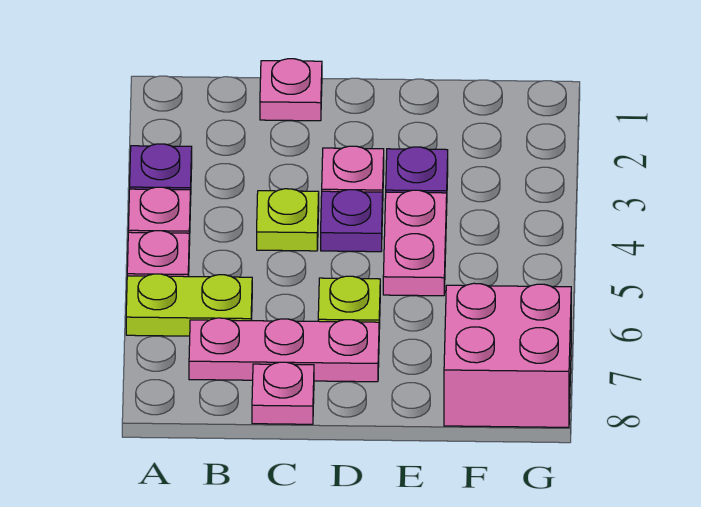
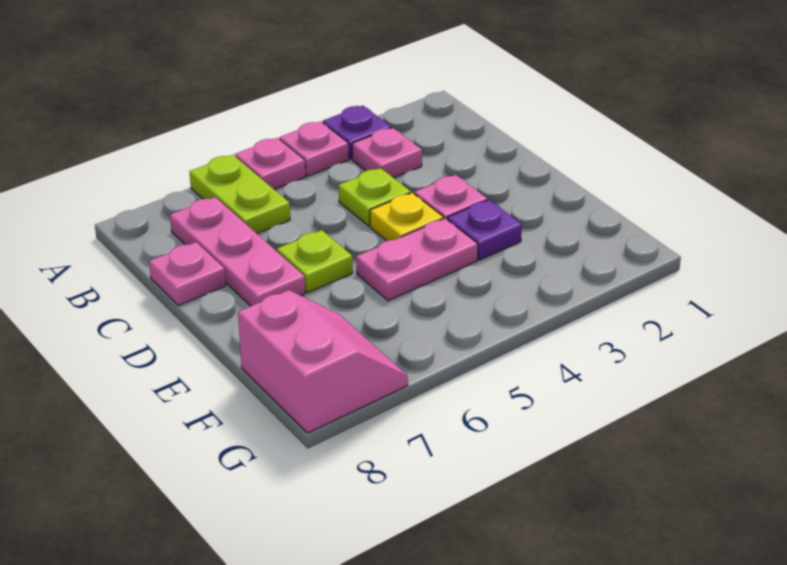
pink 1x1 plate [260,59,322,121] -> pink 1x1 plate moved to [352,128,422,178]
purple 1x1 plate [321,190,383,252] -> yellow 1x1 plate [370,193,444,241]
pink 2x2 brick [444,283,571,427] -> pink 2x2 slope [238,290,408,433]

